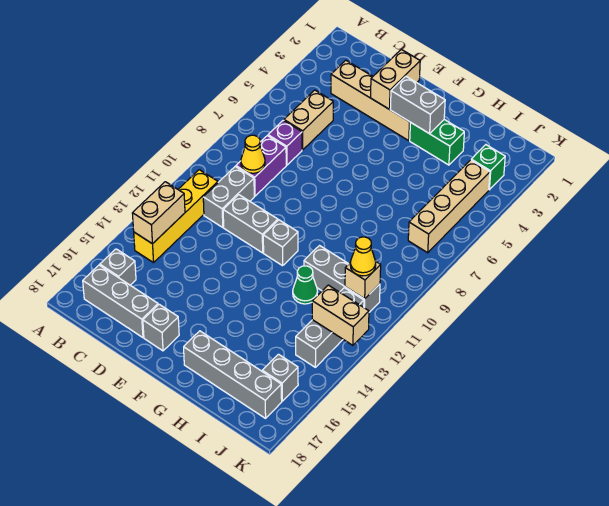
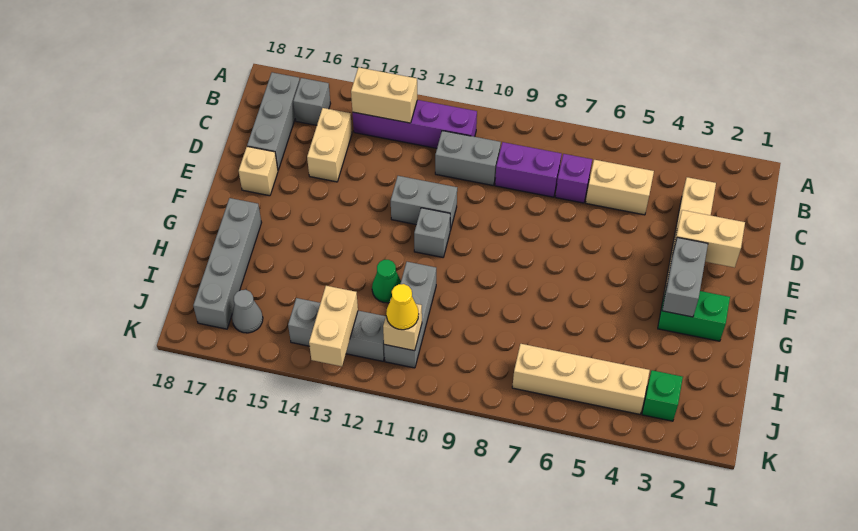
yellow 1x4 brick [134,170,218,263] -> purple 1x4 brick [353,100,477,148]
yellow 1x1 cone [241,135,265,173] -> none
none -> tan 1x2 brick [307,108,352,182]
grey 1x2 brick [223,195,278,253] -> grey 1x2 brick turned to [391,176,457,231]
grey 1x1 brick [143,304,179,351] -> tan 1x1 brick [239,147,278,196]
green 1x2 brick [410,120,464,165] -> green 1x2 brick turned to [658,290,730,341]
grey 1x1 brick [262,354,298,401] -> grey 1x1 cone [232,290,263,333]

